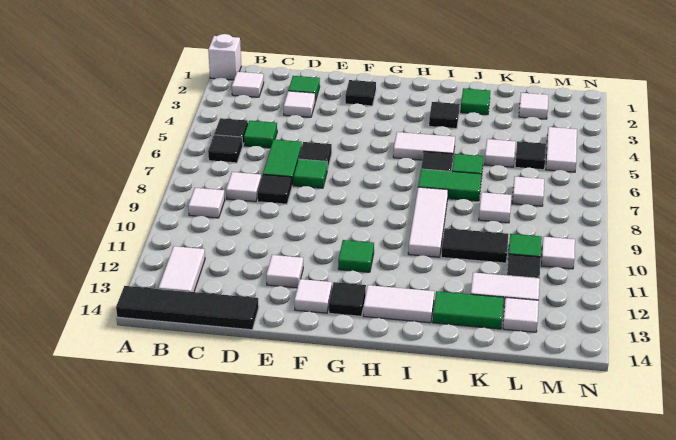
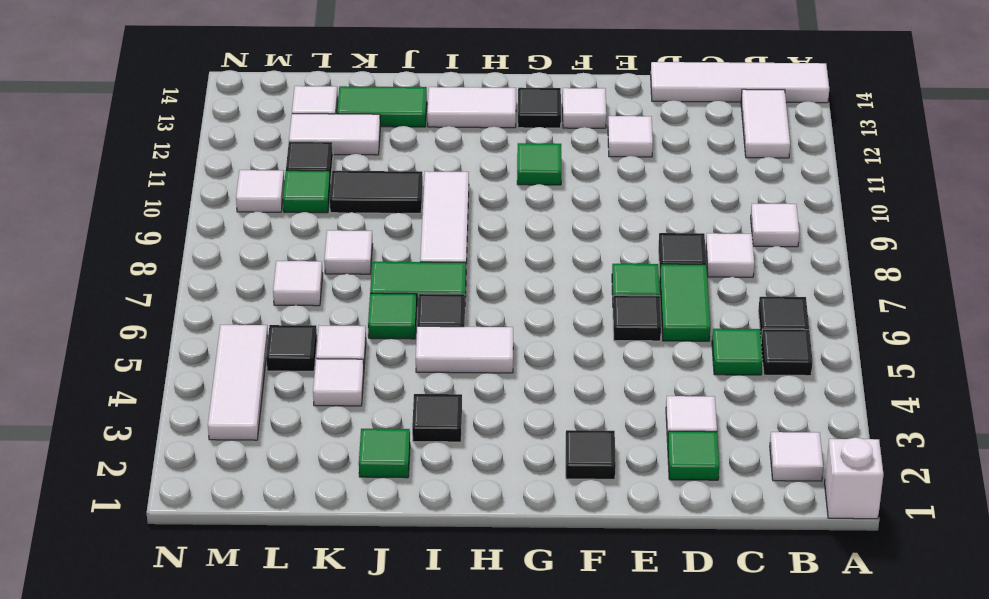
black 1x4 tile [116,286,259,330] -> white 1x4 tile [651,62,829,103]
white 1x1 tile [519,93,548,119] -> white 1x1 tile moved to [313,359,364,406]
white 1x2 tile [546,127,577,172] -> white 1x3 tile [208,325,268,440]

